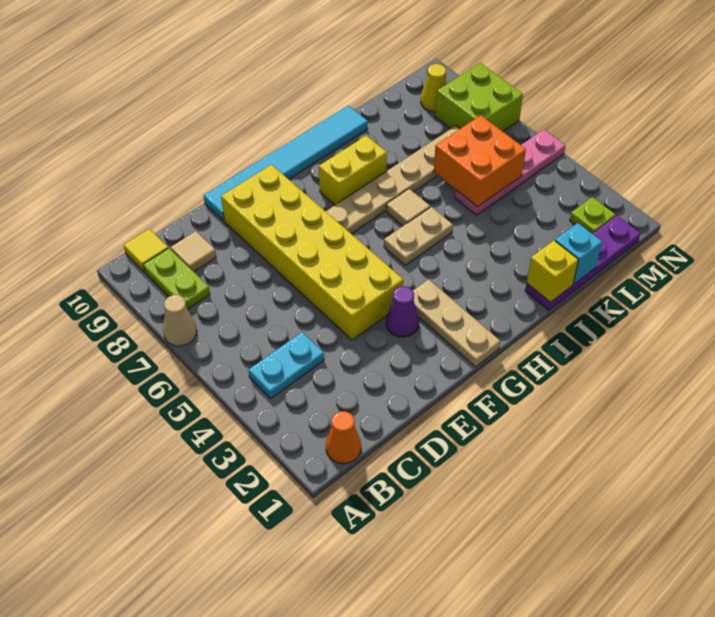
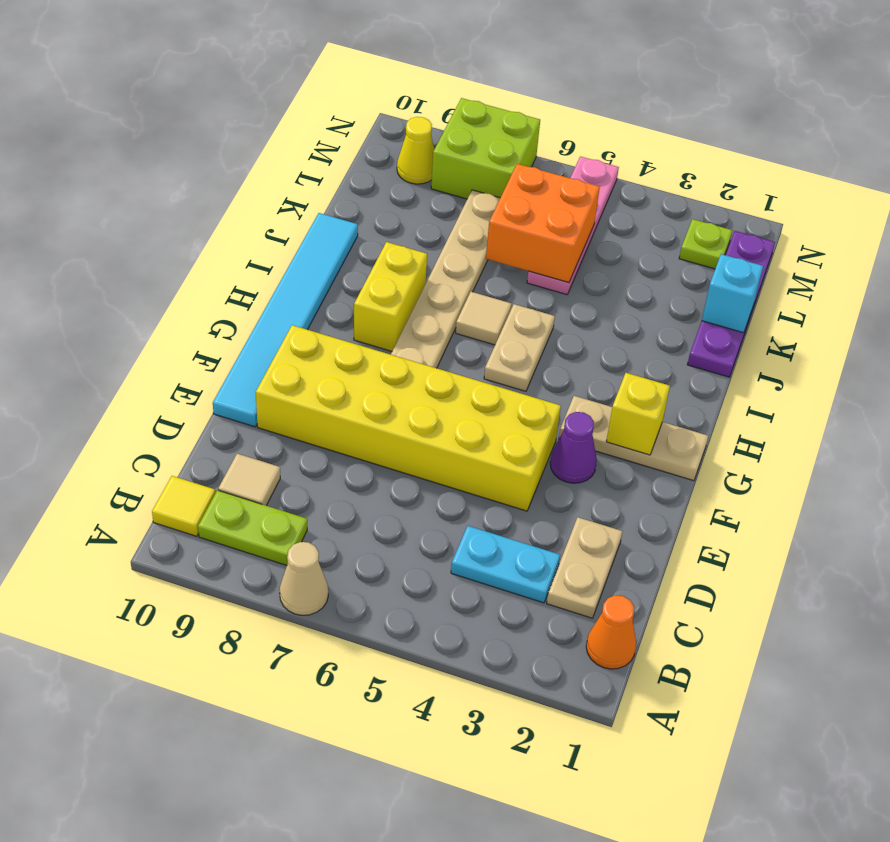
cyan 1x2 plate [248,332,324,398] -> cyan 1x2 plate turned to [451,526,560,603]
none -> tan 1x2 plate [547,517,622,618]
yellow 1x1 brick [527,241,578,302] -> yellow 1x1 brick moved to [606,373,670,455]

